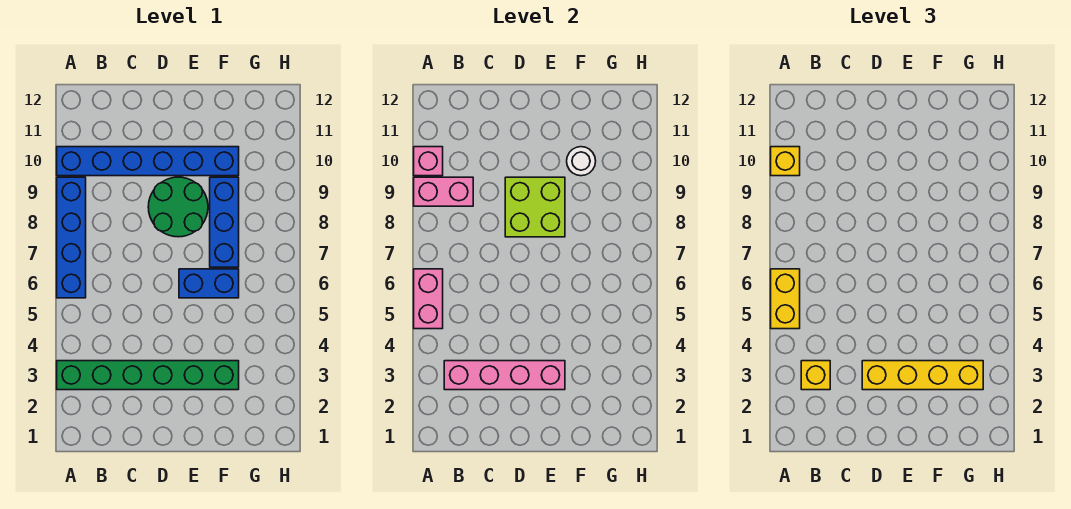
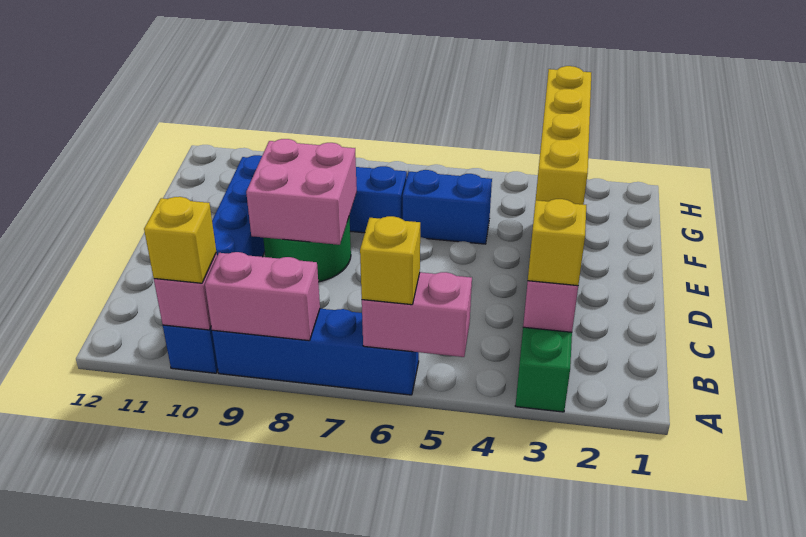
yellow 1x2 brick [771,269,800,329] -> yellow 1x1 brick [360,216,420,305]
pink 1x2 brick [414,177,473,206] -> pink 1x2 brick turned to [205,252,320,341]
lime 2x2 brick [505,177,565,237] -> pink 2x2 brick [246,139,357,245]
blue 1x2 brick [179,269,239,298] -> blue 1x2 brick turned to [402,170,492,244]
white 1x1 round brick [567,147,596,176] -> none

